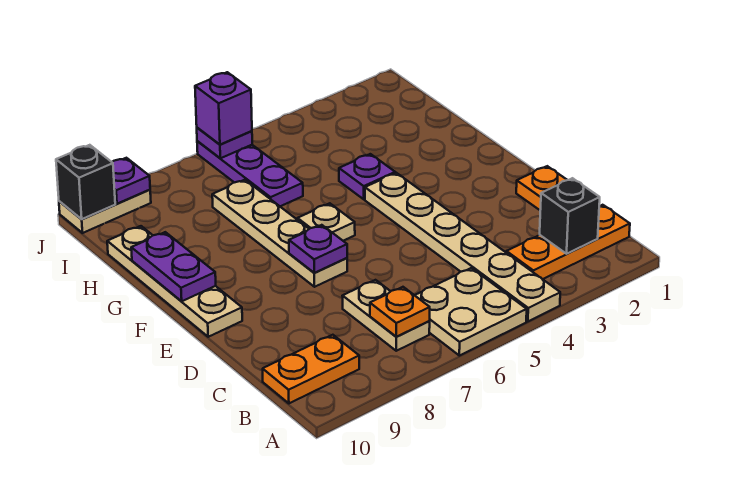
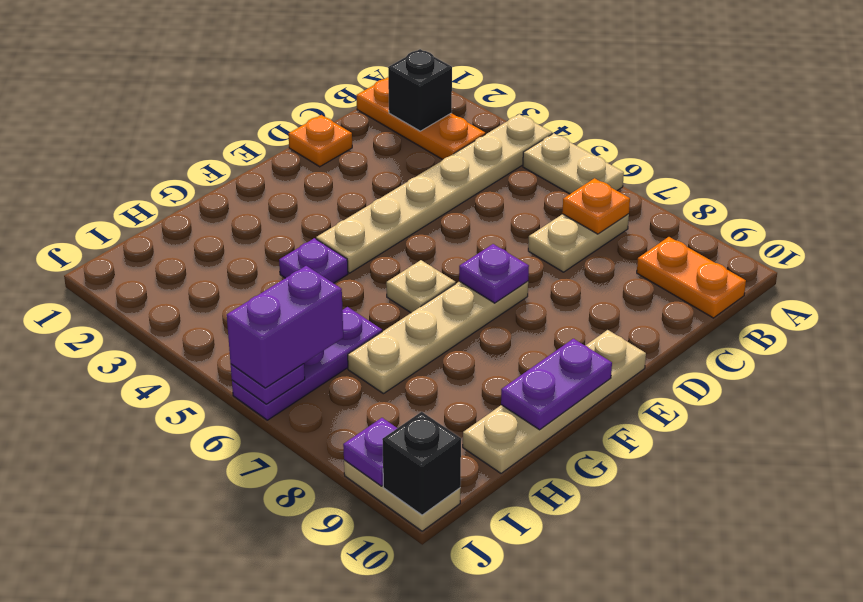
tan 2x2 plate [415,268,527,356] -> tan 1x2 plate [523,133,624,194]
purple 1x1 brick [195,72,252,145] -> purple 1x2 brick [227,266,343,388]

